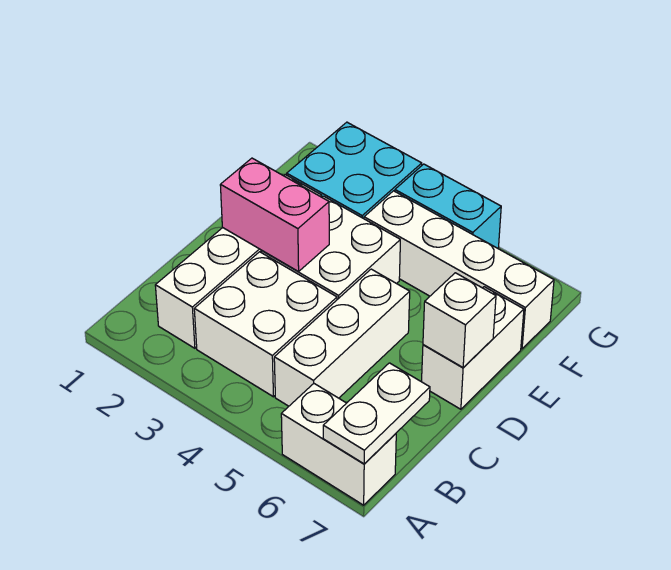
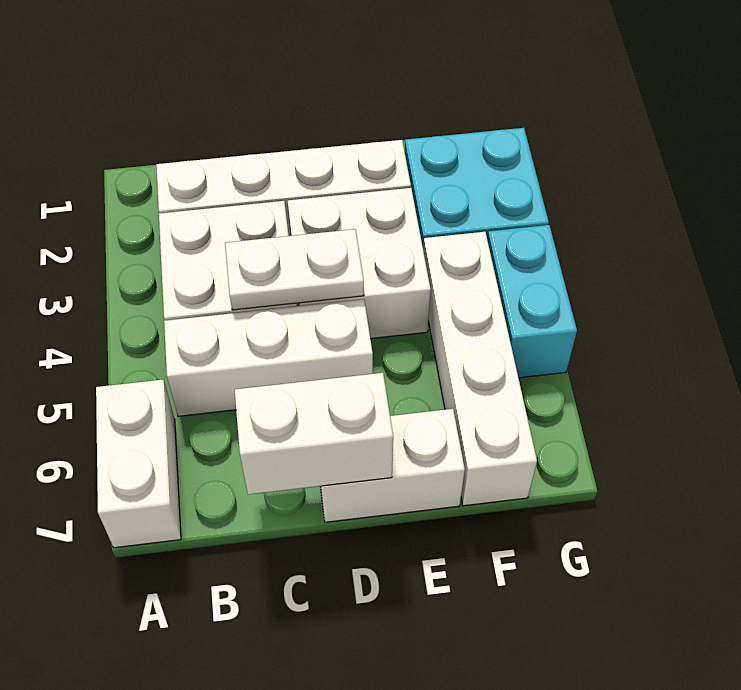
white 1x2 plate [323,363,430,464] -> white 1x2 plate moved to [225,229,364,310]
pink 1x2 brick [220,158,329,272] -> none
white 1x1 brick [423,273,496,368] -> white 1x2 brick [235,373,393,495]

